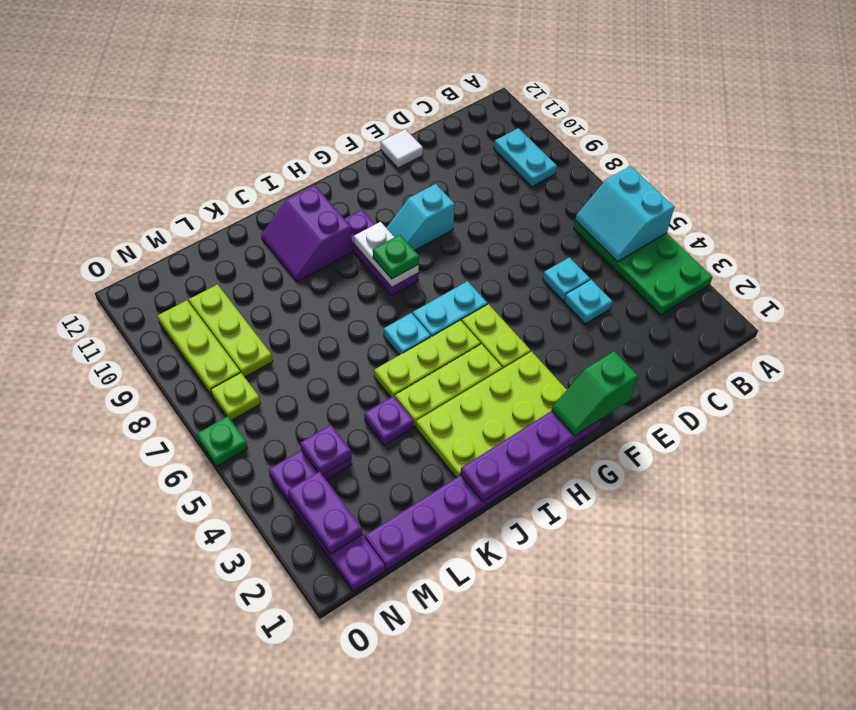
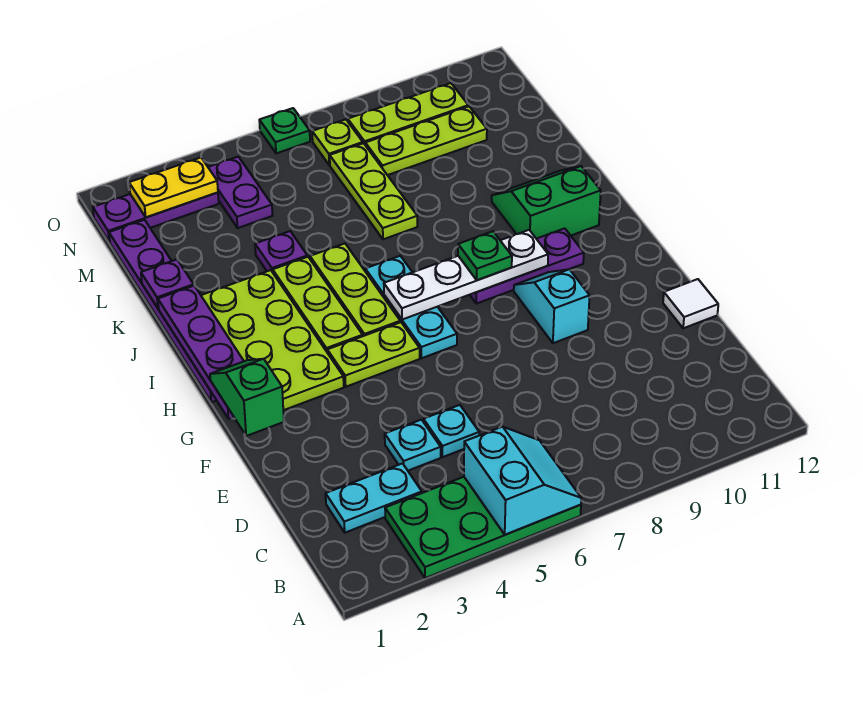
cyan 2x2 slope [575,166,674,262] -> cyan 2x2 slope turned to [464,427,581,535]
cyan 1x2 plate [494,128,557,187] -> cyan 1x2 plate moved to [326,464,422,533]
white 1x2 plate [354,222,419,287] -> white 1x4 plate [384,230,548,320]
purple 2x2 slope [261,185,352,281] -> green 2x2 slope [492,166,601,239]
none -> lime 1x3 plate [330,143,417,239]
purple 1x1 plate [300,425,351,475] -> purple 1x1 plate moved to [141,259,194,309]
purple 1x2 plate [288,471,362,554] -> yellow 1x2 plate [129,158,218,217]

